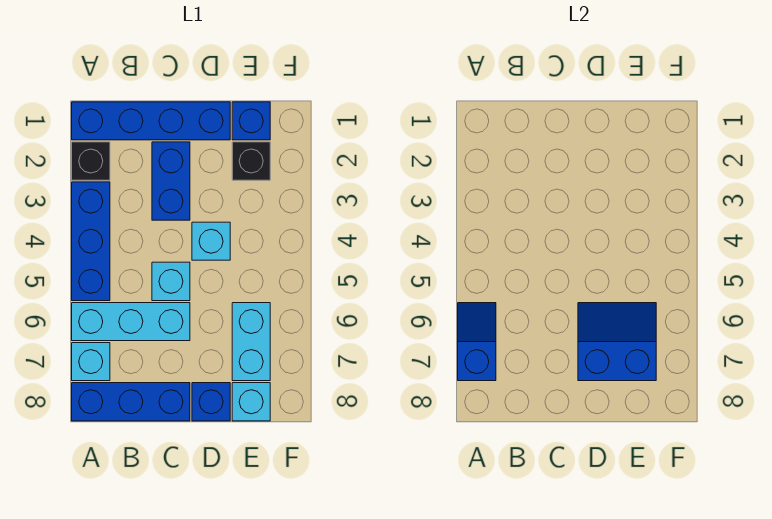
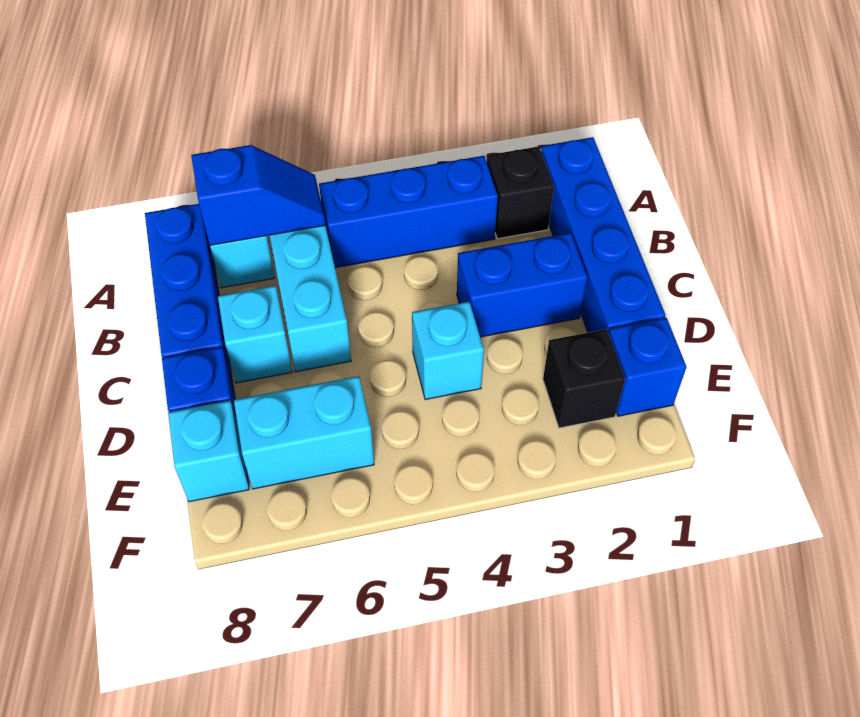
cyan 1x1 brick [152,262,190,301] -> cyan 1x1 brick moved to [218,286,292,383]
blue 2x2 slope [578,303,656,381] -> none

